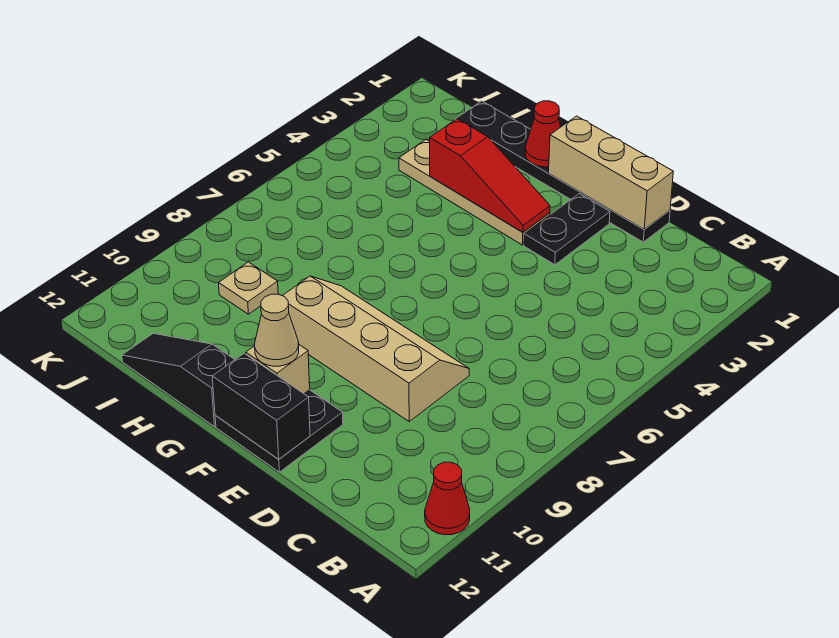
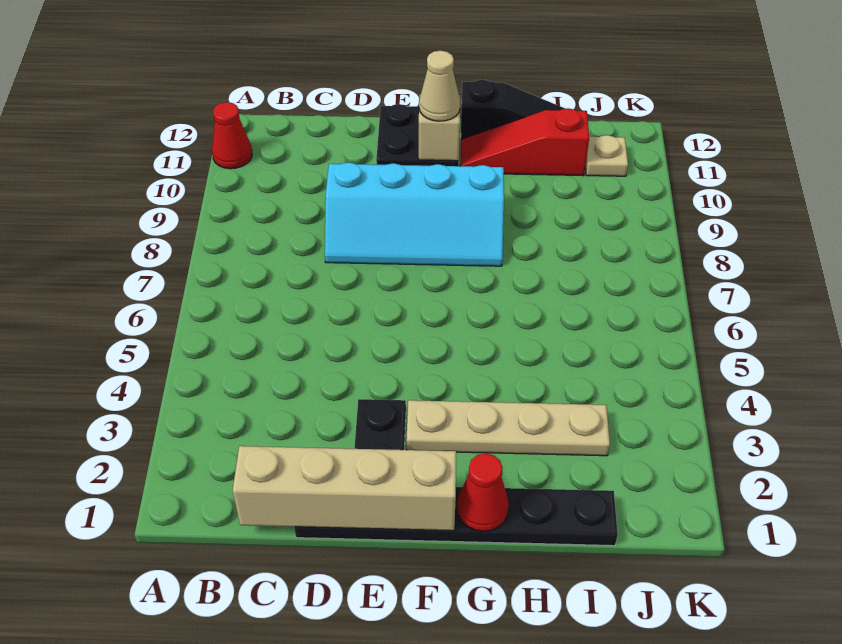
tan 1x3 brick [549,116,673,229] -> tan 1x4 brick [233,446,456,531]
tan 2x4 slope [283,276,469,421] -> cyan 2x4 slope [325,163,504,266]
black 1x2 brick [212,354,310,459] -> none
red 1x3 slope [430,119,550,232] -> red 1x3 slope moved to [460,108,589,176]
tan 1x1 plate [219,262,278,314] -> tan 1x1 plate moved to [585,135,628,176]

